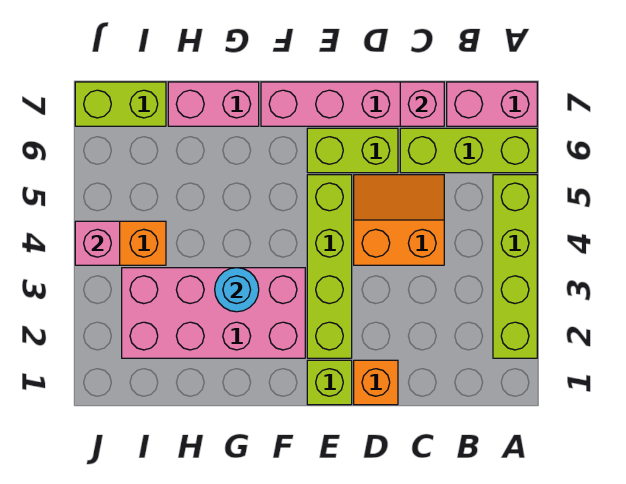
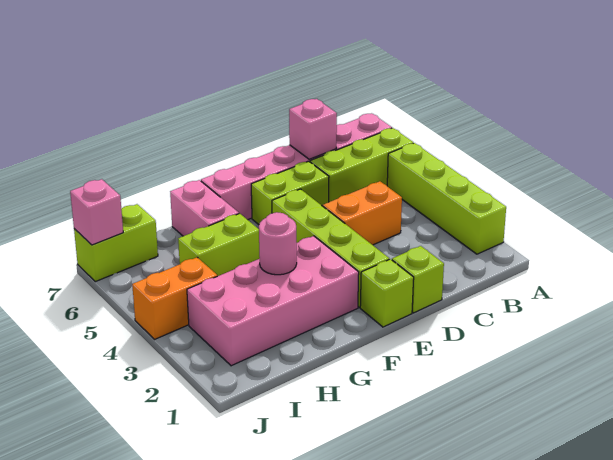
orange 1x1 brick [354,360,398,405] -> lime 1x1 brick [392,246,444,313]
cyan 1x1 round brick [215,268,259,312] -> pink 1x1 round brick [259,212,297,275]
none -> lime 1x2 brick [178,214,260,276]
pink 1x2 brick [168,82,259,126] -> pink 1x2 brick turned to [170,180,239,236]
pink 1x1 brick [75,221,120,265] -> pink 1x1 brick moved to [70,179,123,245]

